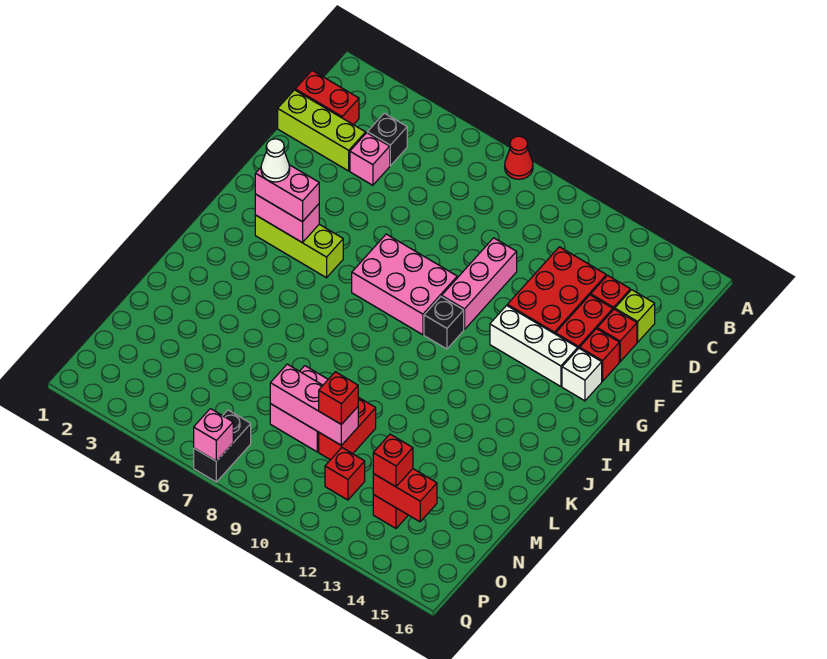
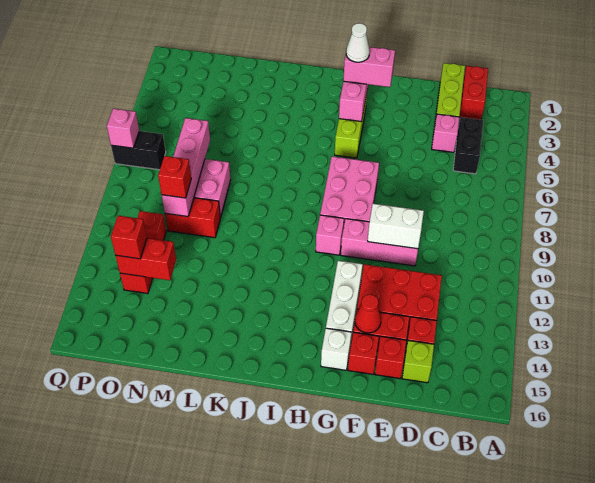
red 1x1 cone [505,136,533,179] -> red 1x1 cone moved to [355,294,381,333]
black 1x1 brick [368,113,407,166] -> black 1x2 brick [453,117,483,174]
none -> white 1x2 brick [368,204,424,249]
pink 1x2 brick [255,165,319,222] -> pink 1x2 brick turned to [343,47,395,87]
black 1x1 brick [424,297,464,349] -> pink 1x1 brick [316,215,344,255]
pink 1x3 brick [270,364,358,445] -> pink 1x4 brick [162,118,210,217]
red 1x2 brick [373,469,437,522] -> red 1x2 brick turned to [115,238,176,280]

